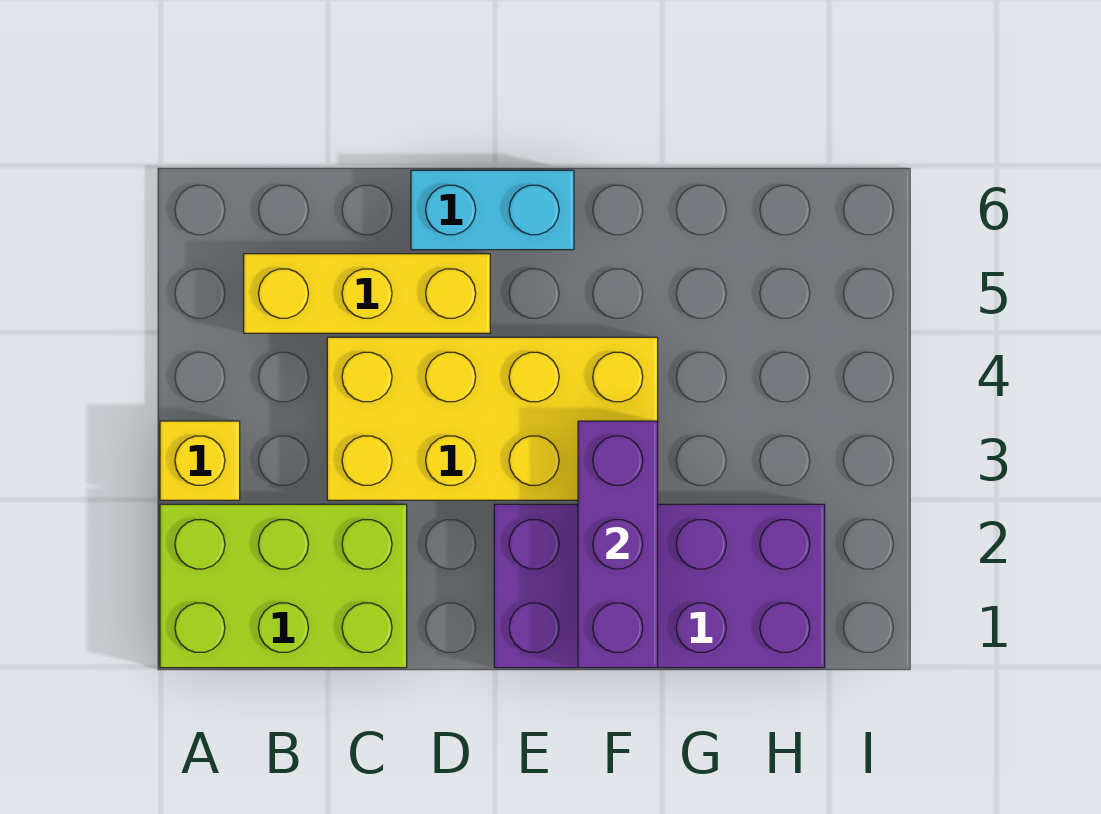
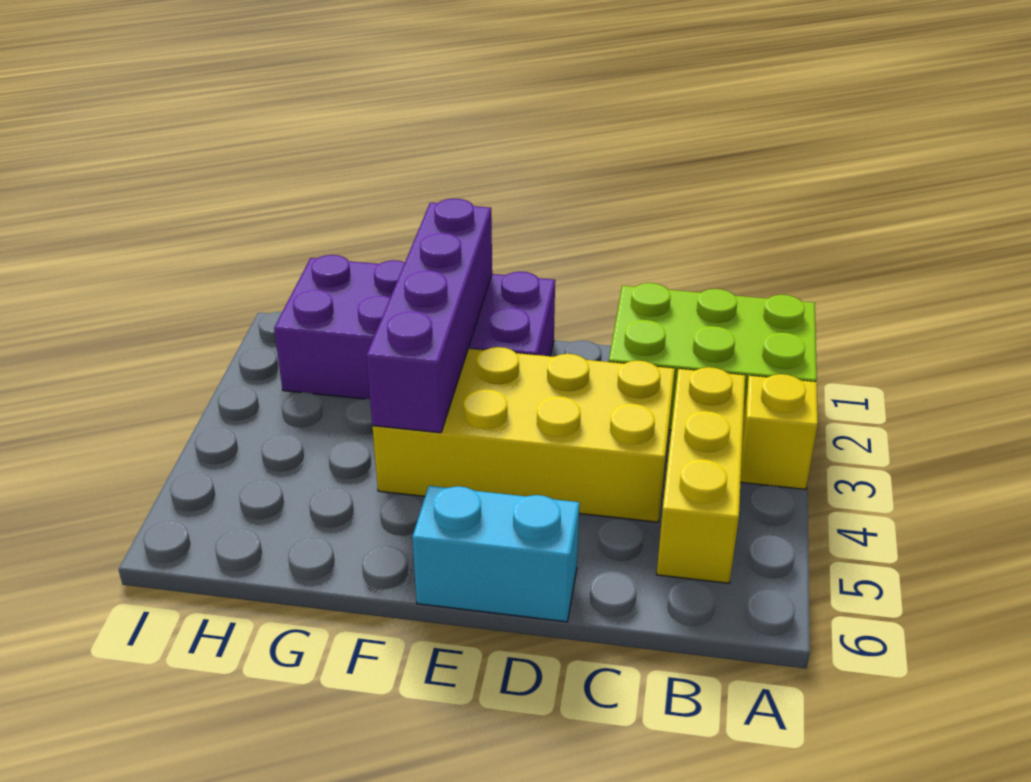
yellow 1x3 brick [244,254,490,333] -> yellow 1x3 brick turned to [657,367,745,583]
purple 1x3 brick [578,421,658,668] -> purple 1x4 brick [366,199,492,433]

